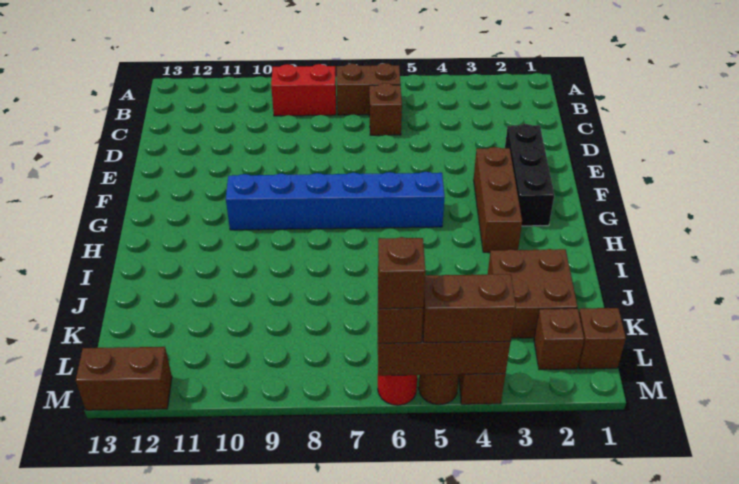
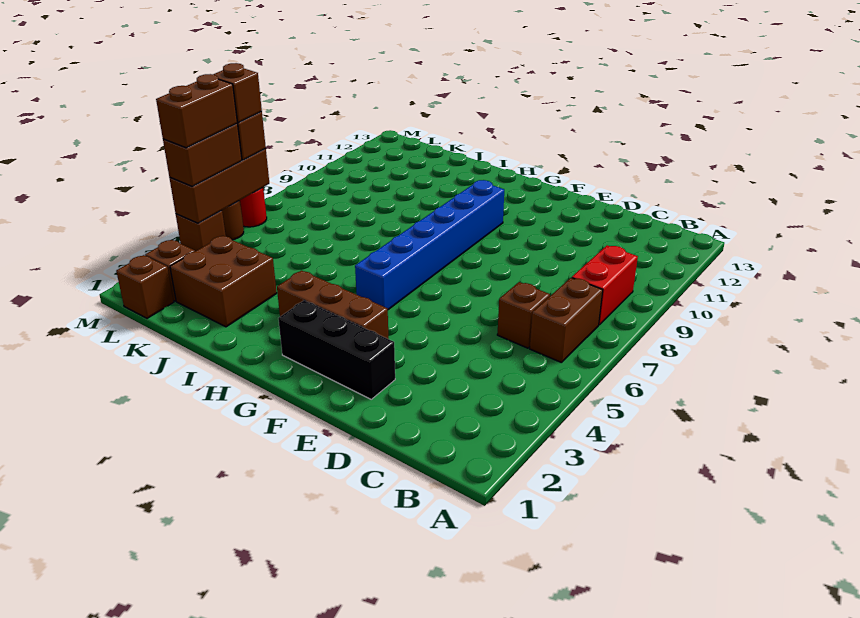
brown 1x2 brick [76,347,172,410] -> brown 1x2 brick moved to [156,74,237,148]

